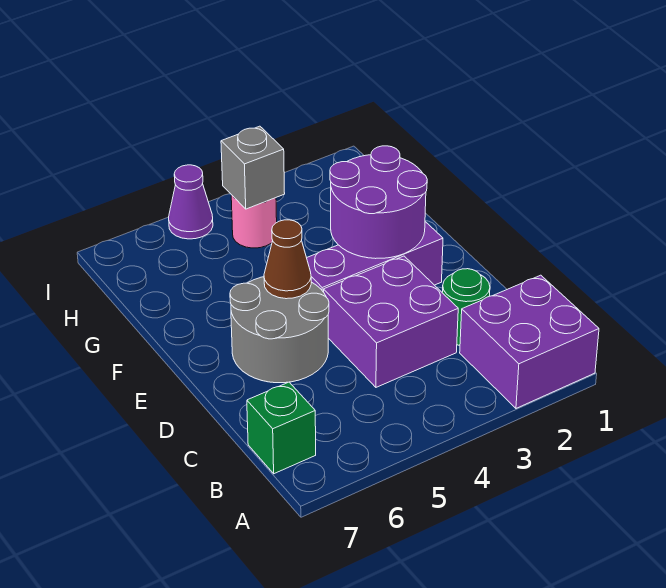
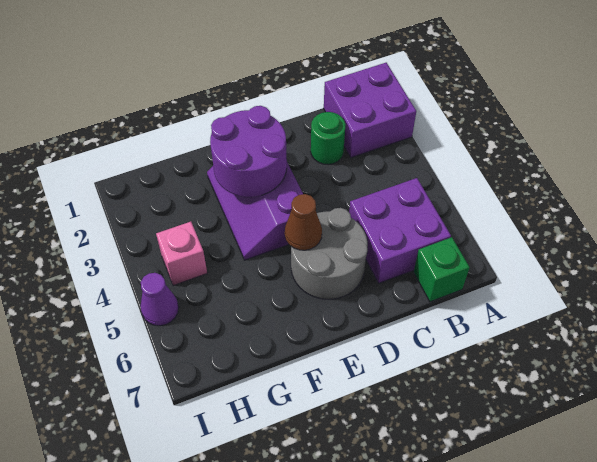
purple 2x2 brick [324,256,458,387] -> purple 2x2 brick moved to [349,178,451,283]
pink 1x1 round brick [231,195,277,248] -> pink 1x1 brick [156,222,207,286]
grey 1x1 brick [221,126,285,209] -> none

